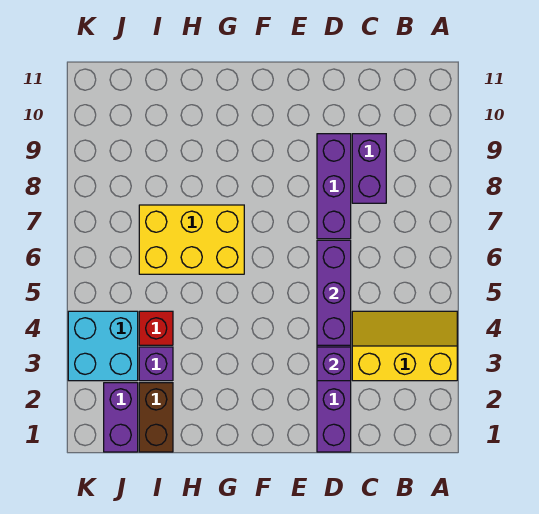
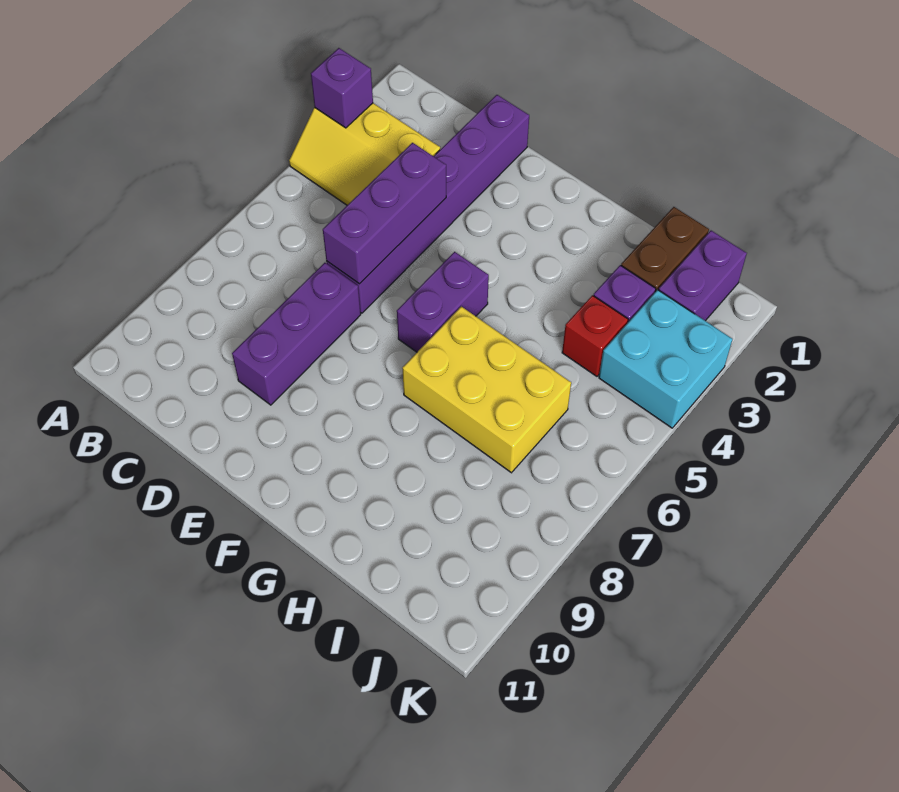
purple 1x2 brick [352,134,386,203] -> purple 1x2 brick moved to [397,252,489,352]
purple 1x1 brick [317,347,351,381] -> purple 1x1 brick moved to [311,48,373,128]

